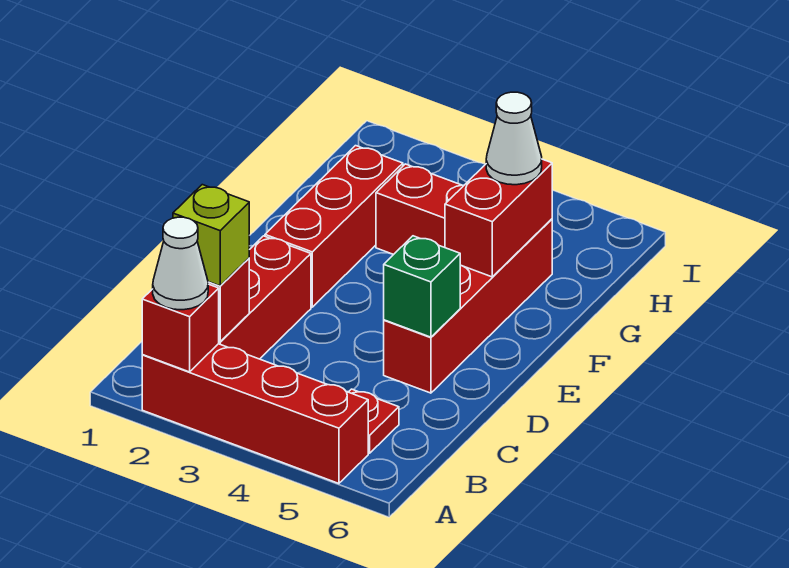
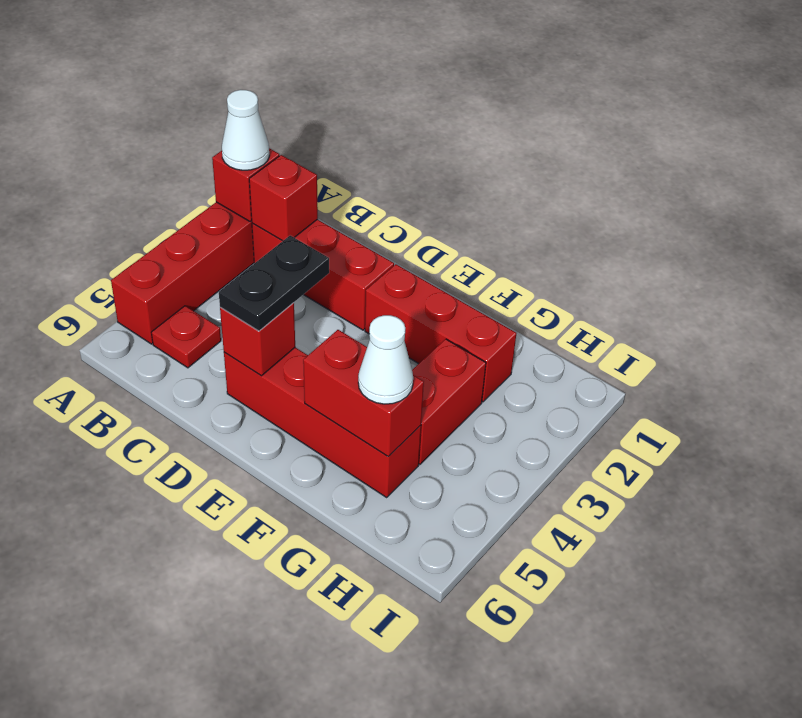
lime 1x1 brick [173,185,249,286] -> none
none -> black 1x2 plate [219,236,329,331]
green 1x1 brick [384,236,460,337] -> red 1x1 brick [220,303,295,376]

